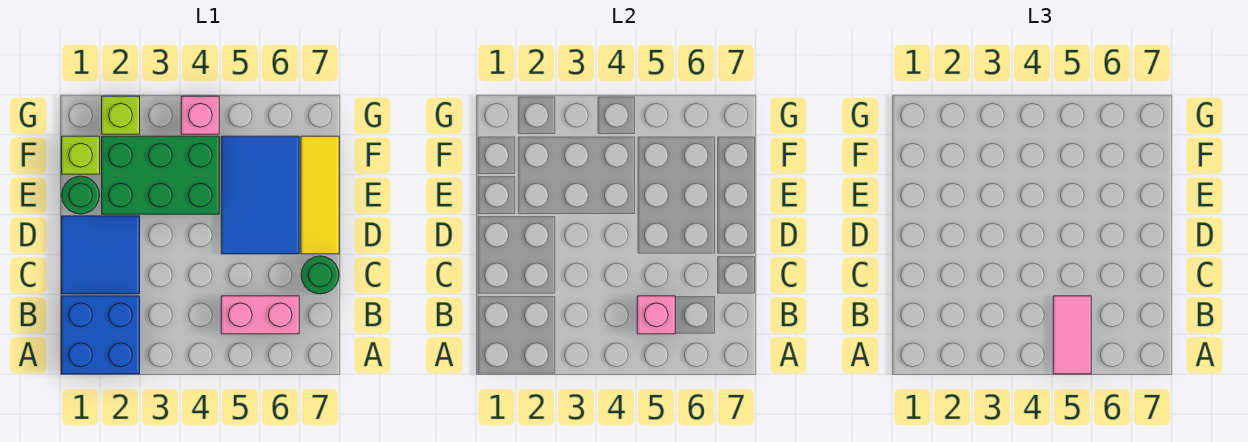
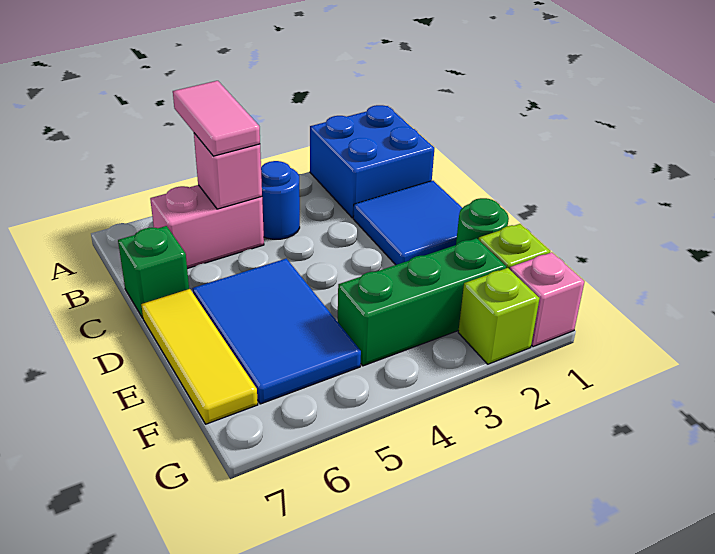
none -> blue 1x1 round brick [261,161,300,239]
green 1x1 round brick [301,256,339,294] -> green 1x1 brick [118,226,189,318]
green 2x3 brick [102,136,219,214] -> green 1x3 brick [338,238,506,366]
pink 1x1 brick [181,96,219,134] -> pink 1x1 brick moved to [510,252,584,347]

